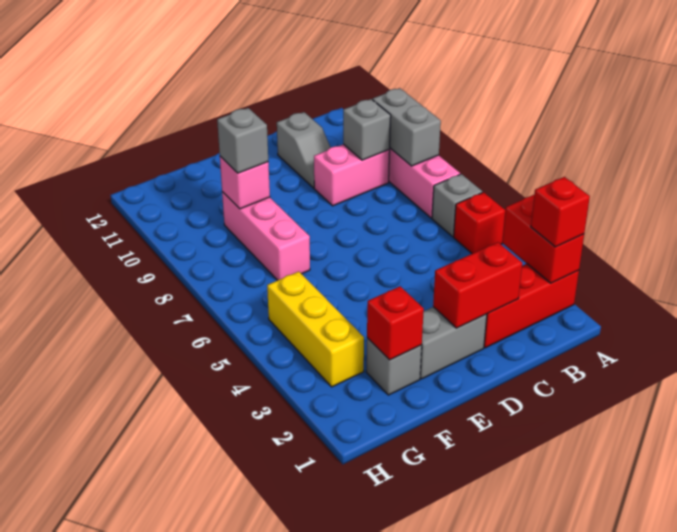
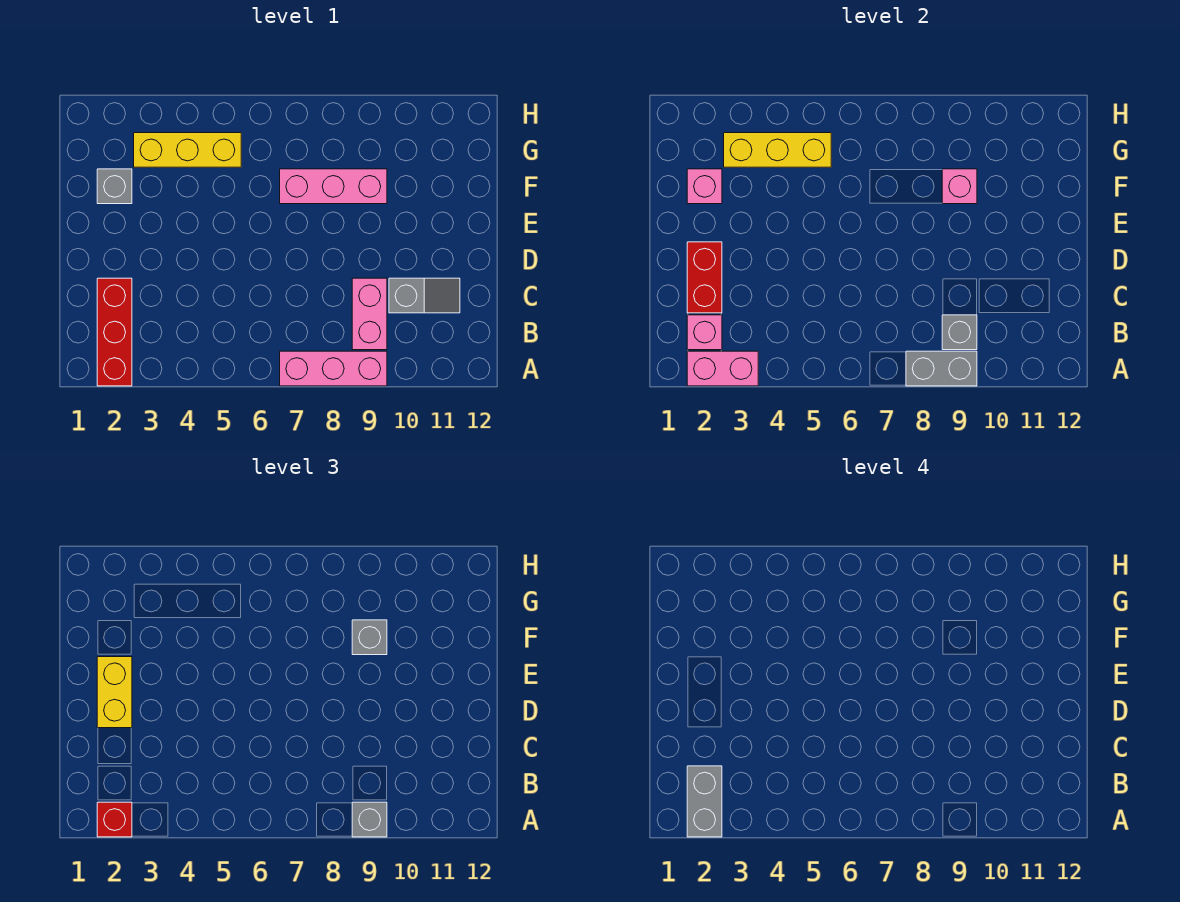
red 1x2 brick [502,195,584,283] -> pink 1x2 brick [687,351,758,386]
red 1x1 brick [454,192,505,254] -> none
grey 1x1 brick [432,174,482,237] -> grey 1x1 brick moved to [352,802,387,837]
none -> pink 1x1 brick [687,315,722,350]
grey 1x2 slope [277,112,331,188] -> grey 1x2 slope turned to [389,278,460,313]
grey 1x2 brick [420,307,487,379] -> grey 1x2 brick moved to [687,766,722,837]
none -> yellow 1x2 brick [97,657,132,728]
red 1x1 brick [367,286,424,360] -> pink 1x1 brick [687,169,722,204]
none -> yellow 1x3 brick [724,133,831,167]

